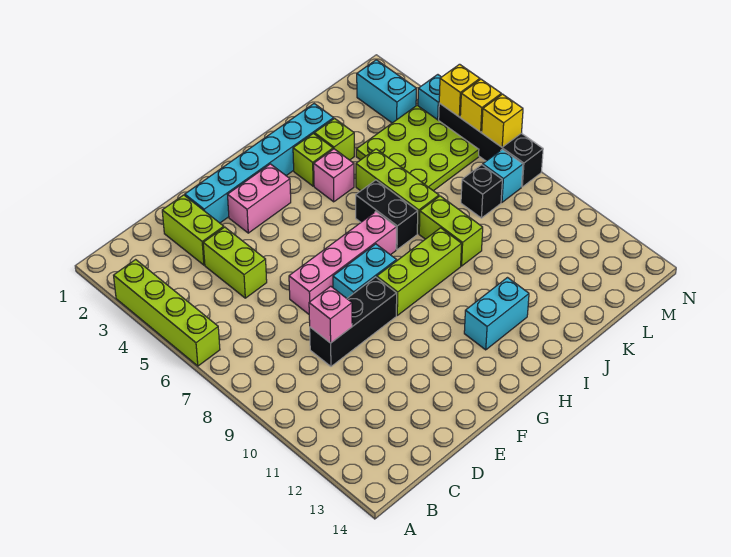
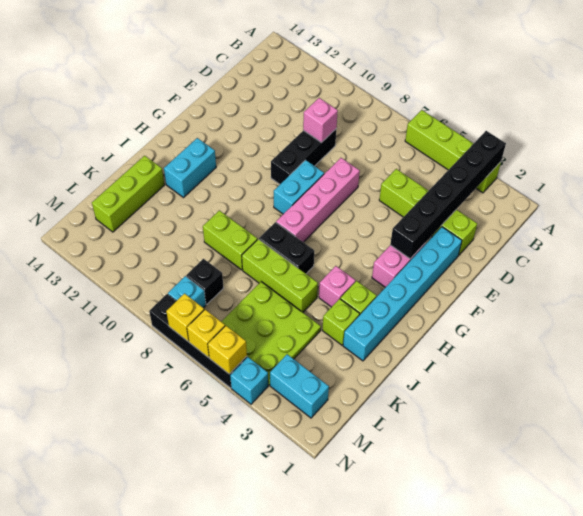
none -> black 1x6 brick [390,131,506,259]
lime 1x3 brick [377,228,462,315] -> lime 1x3 brick moved to [92,156,164,232]

